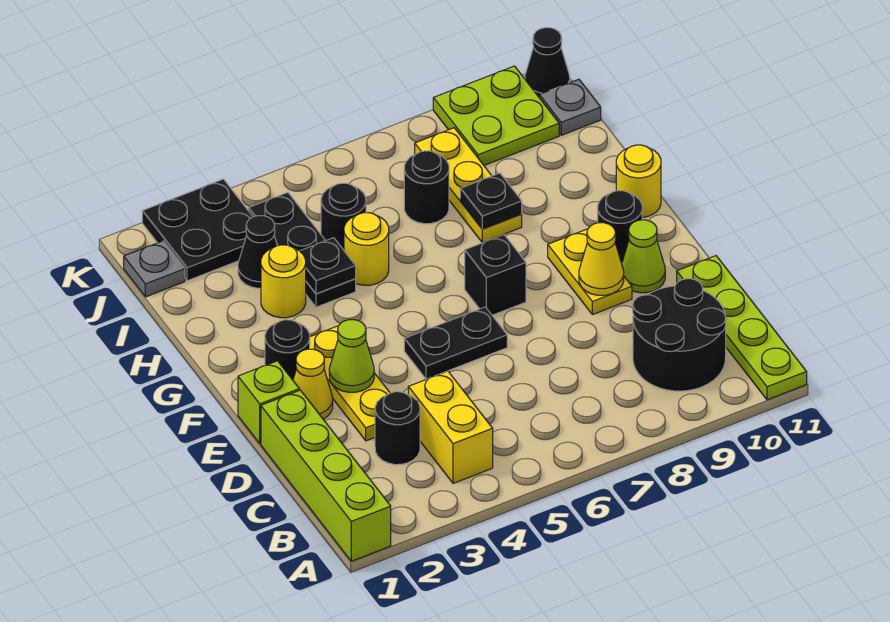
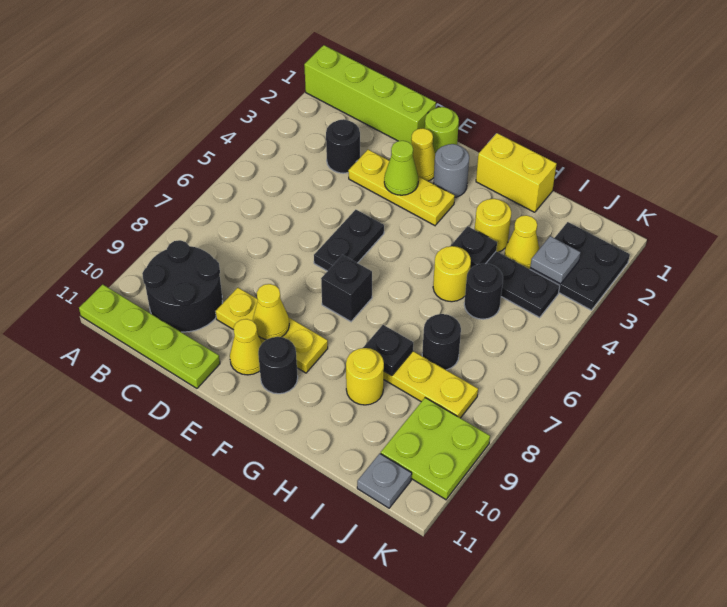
yellow 1x2 brick [408,371,493,483] -> yellow 1x2 brick moved to [476,133,557,212]
lime 1x1 brick [238,361,299,444] -> lime 1x1 round brick [425,107,459,154]
yellow 1x2 plate [548,229,632,315] -> yellow 1x3 plate [216,288,328,373]
lime 1x1 cone [622,220,665,293] -> yellow 1x1 cone [230,319,262,375]
black 1x1 round brick [265,320,310,380] -> grey 1x1 round brick [433,144,469,197]
yellow 1x1 round brick [616,145,661,218] -> yellow 1x1 round brick moved to [346,348,384,405]
black 1x1 cone [238,216,277,288] -> yellow 1x1 cone [504,215,539,269]
grey 1x1 plate [124,241,185,297] -> grey 1x1 plate moved to [530,236,581,284]
black 1x1 cone [525,28,570,97] -> none

